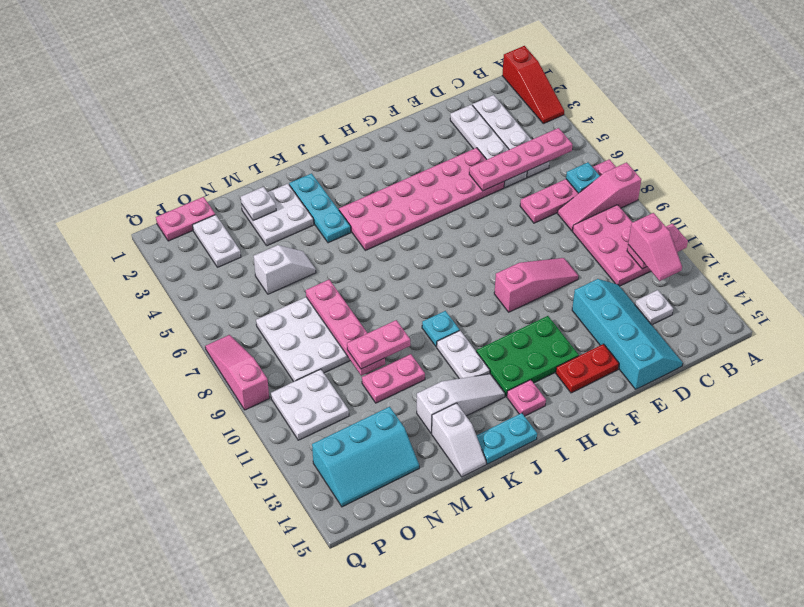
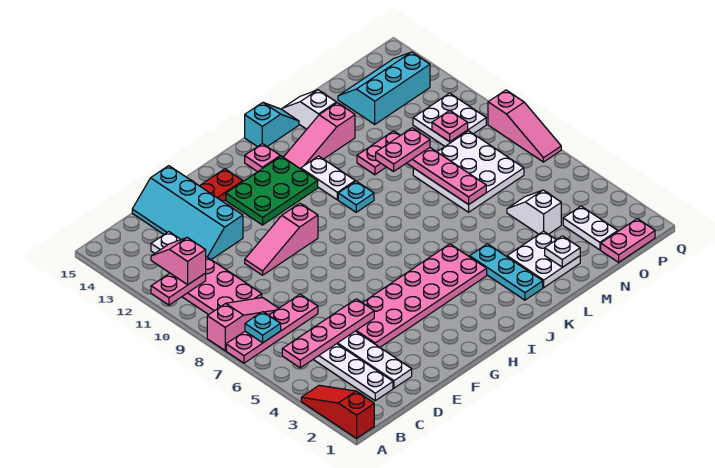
white 1x3 slope [417,374,505,433] -> pink 1x3 slope [283,103,355,169]
cyan 1x2 plate [476,413,537,464] -> cyan 1x2 slope [245,103,299,147]
white 1x2 slope [254,245,316,294] -> white 1x2 slope turned to [507,190,561,234]
none -> pink 1x1 plate [432,110,468,142]

